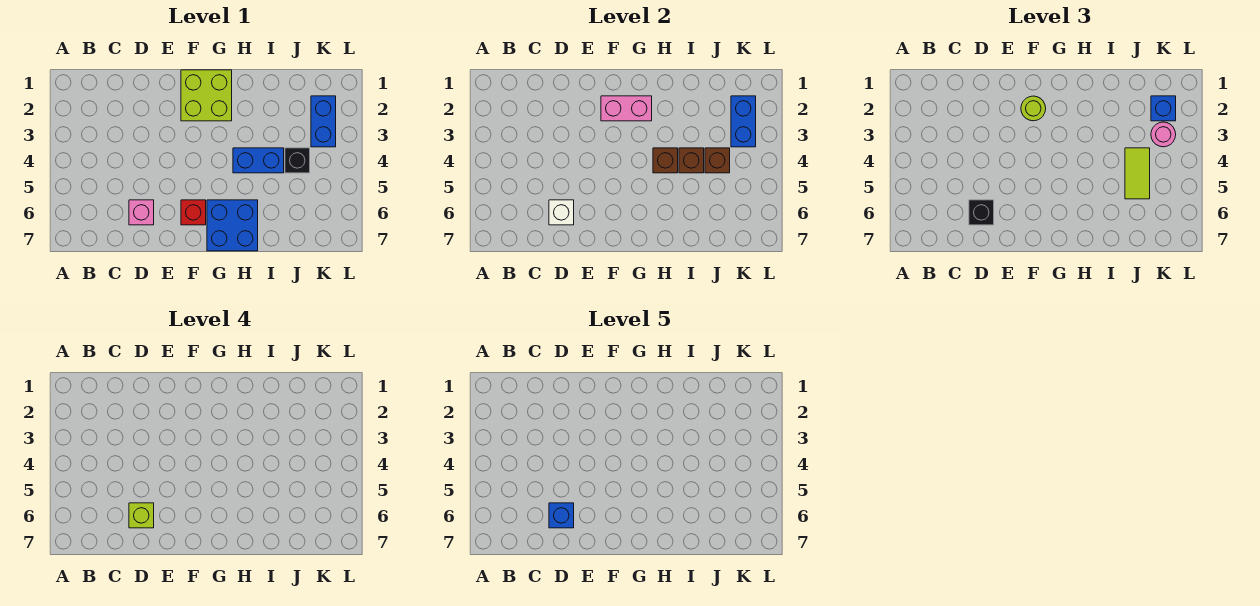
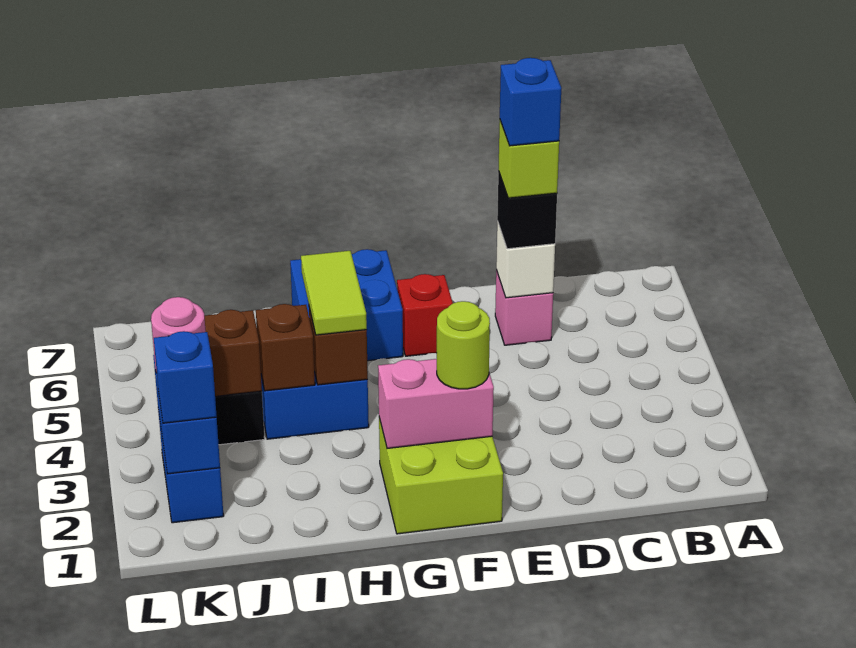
lime 1x2 tile [1125,148,1150,199] -> lime 1x2 tile moved to [301,251,367,335]

